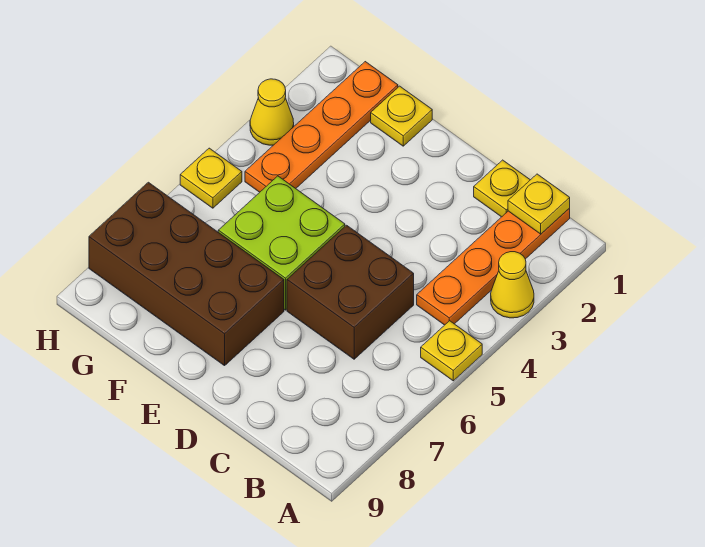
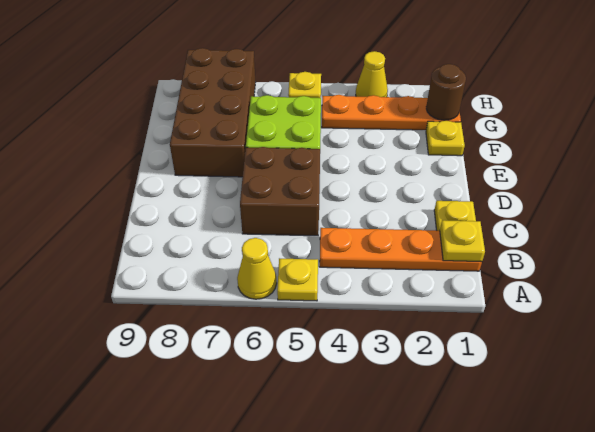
yellow 1x1 cone [491,252,534,318] -> yellow 1x1 cone moved to [237,238,277,299]
none -> brown 1x1 round brick [426,64,466,120]

